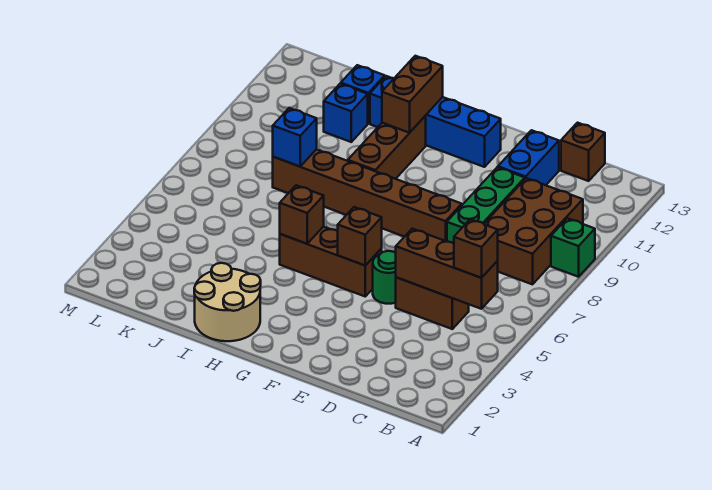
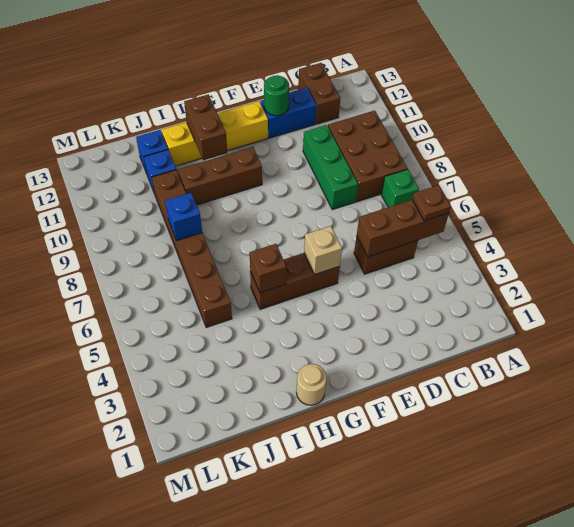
green 1x1 brick [551,218,595,277] -> green 1x1 brick moved to [382,169,419,207]
brown 1x1 brick [454,219,498,278] -> brown 1x1 plate [412,185,451,221]
brown 1x1 brick [561,123,605,181] -> brown 1x2 brick [298,63,340,124]
blue 1x2 brick [498,130,559,185] -> blue 1x2 brick turned to [261,88,317,138]
green 1x1 round brick [373,251,396,304] -> green 1x1 round brick moved to [264,75,289,116]
brown 1x6 brick [273,149,462,241] -> brown 1x6 brick turned to [152,170,232,328]
brown 1x1 brick [338,207,382,265] -> tan 1x1 brick [304,226,342,275]
blue 1x4 brick [370,76,501,167] -> yellow 1x4 brick [162,101,268,166]
tan 2x2 round brick [194,263,261,341] -> tan 1x1 round brick [296,364,327,405]
brown 1x3 brick [348,116,426,179] -> brown 1x3 brick turned to [178,147,262,205]

